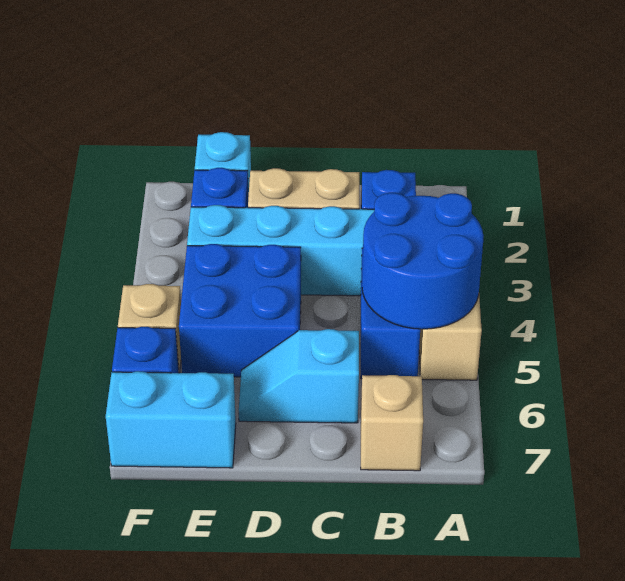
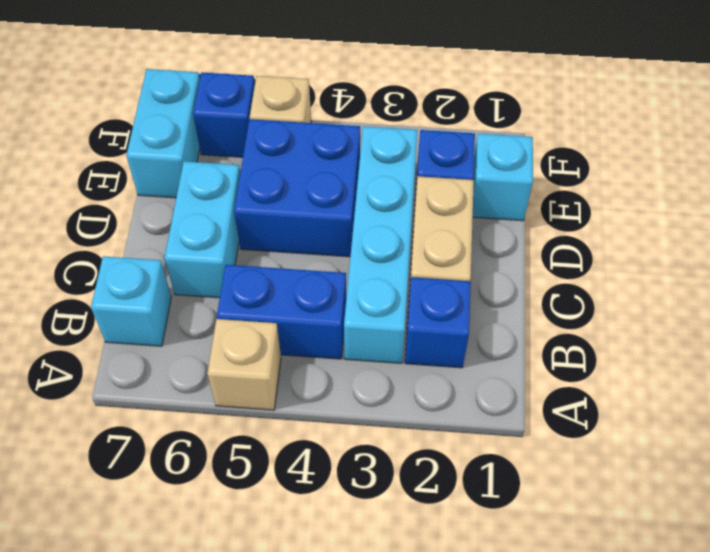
blue 2x2 round brick [362,193,483,329] -> none
tan 1x1 brick [361,375,423,471] -> cyan 1x1 brick [91,256,171,346]
cyan 1x2 slope [239,329,359,423] -> cyan 1x2 brick [164,161,240,298]

